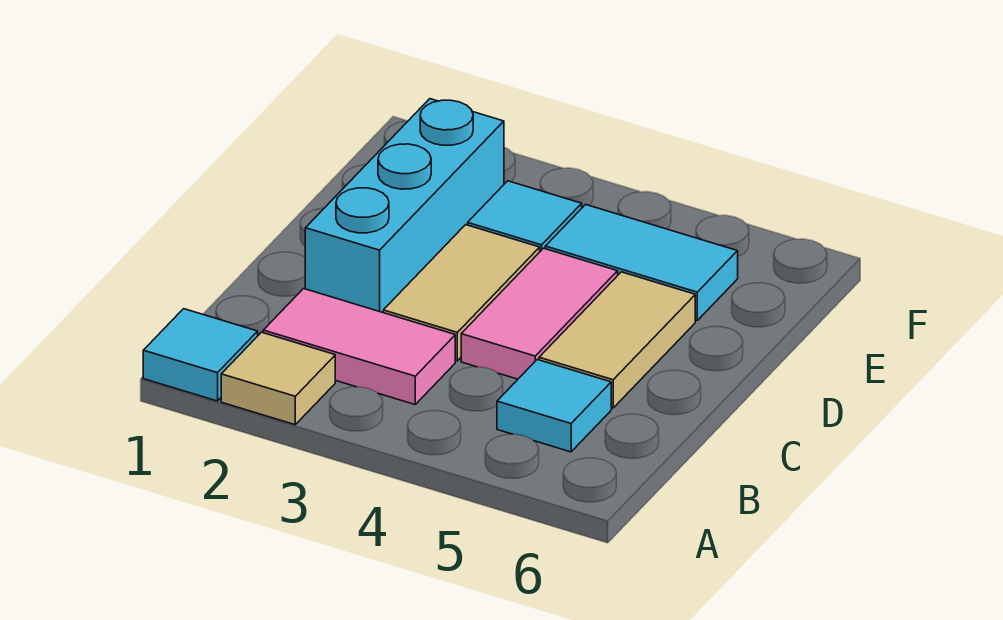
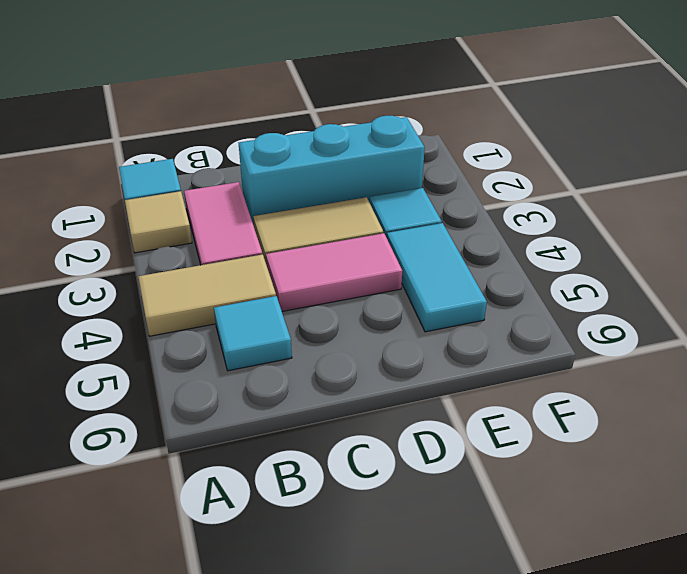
tan 1x2 tile [539,272,695,408] -> tan 1x2 tile moved to [138,254,276,336]

